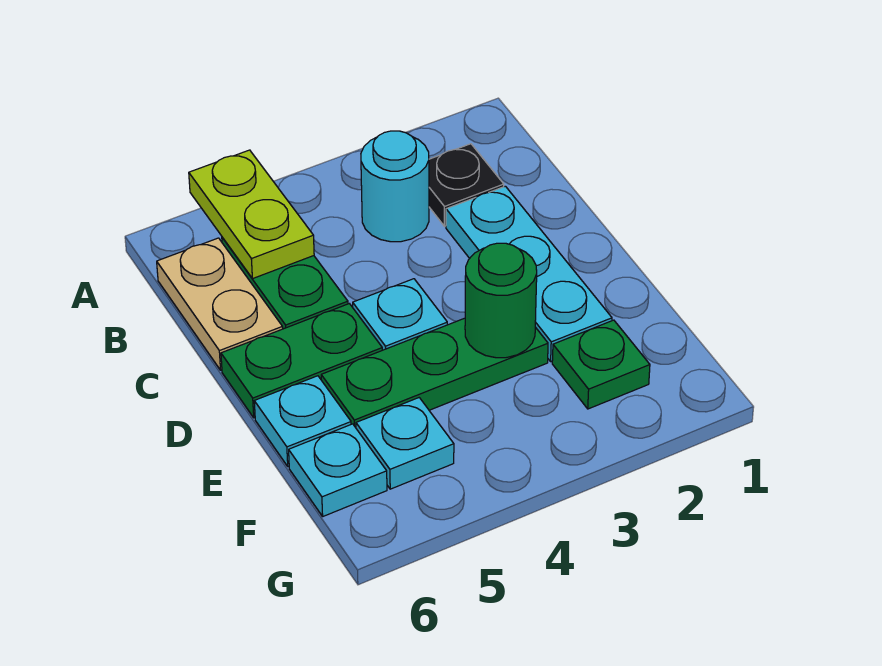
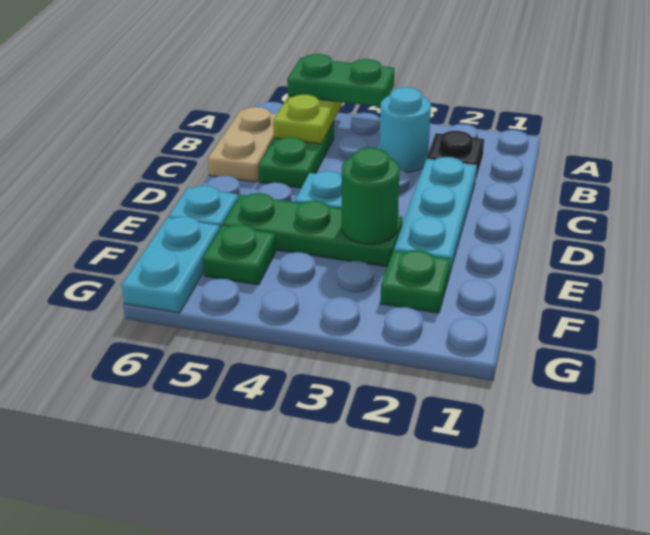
green 1x2 plate [221,304,382,418] -> green 1x2 plate moved to [287,54,395,107]
cyan 1x1 plate [356,398,454,489] -> green 1x1 plate [203,225,276,285]
cyan 1x1 plate [289,424,387,516] -> cyan 1x2 plate [122,217,219,313]

